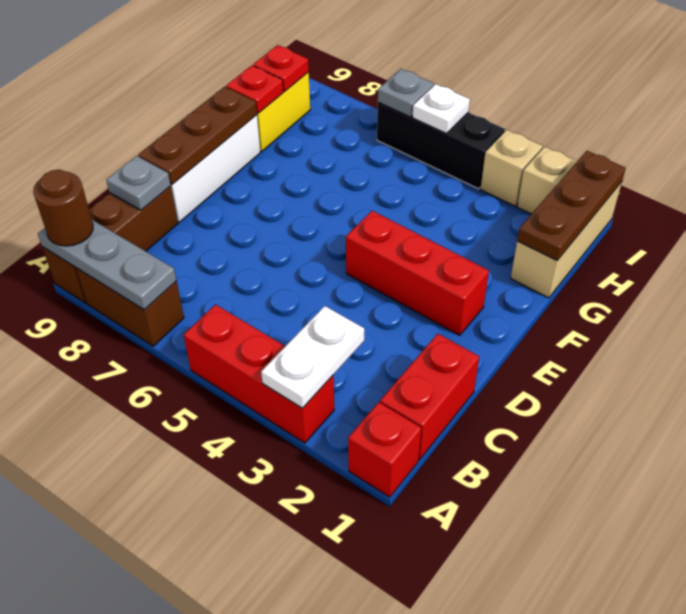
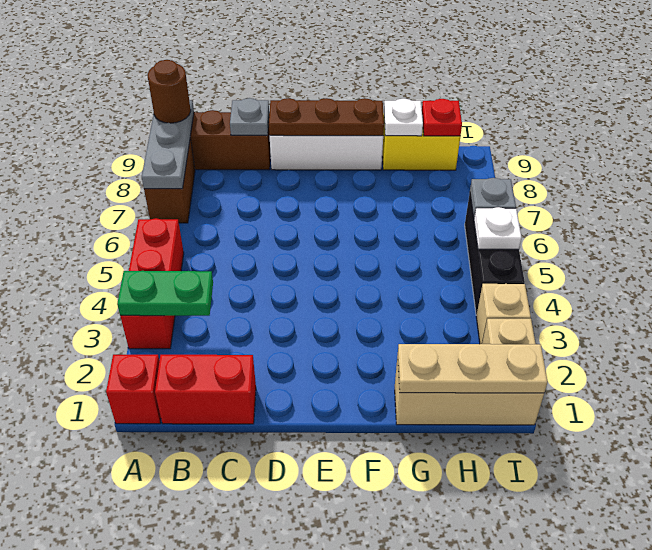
white 1x2 plate [261,306,364,408] -> green 1x2 plate [117,271,213,316]
red 1x3 brick [346,211,489,335] -> none
brown 1x3 plate [517,151,626,260] -> tan 1x3 plate [398,344,548,393]
red 1x1 plate [226,65,283,113] -> white 1x1 plate [384,99,423,136]

